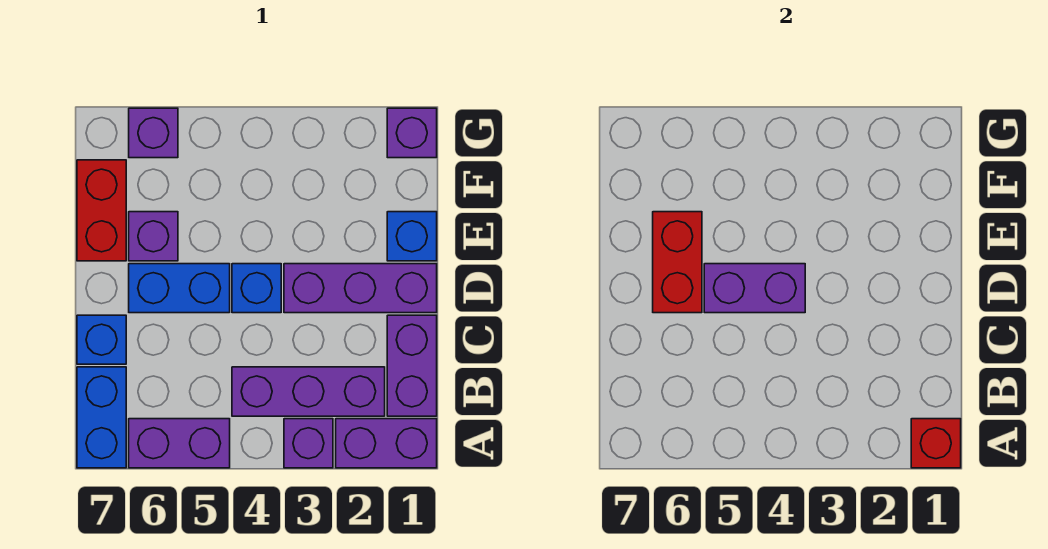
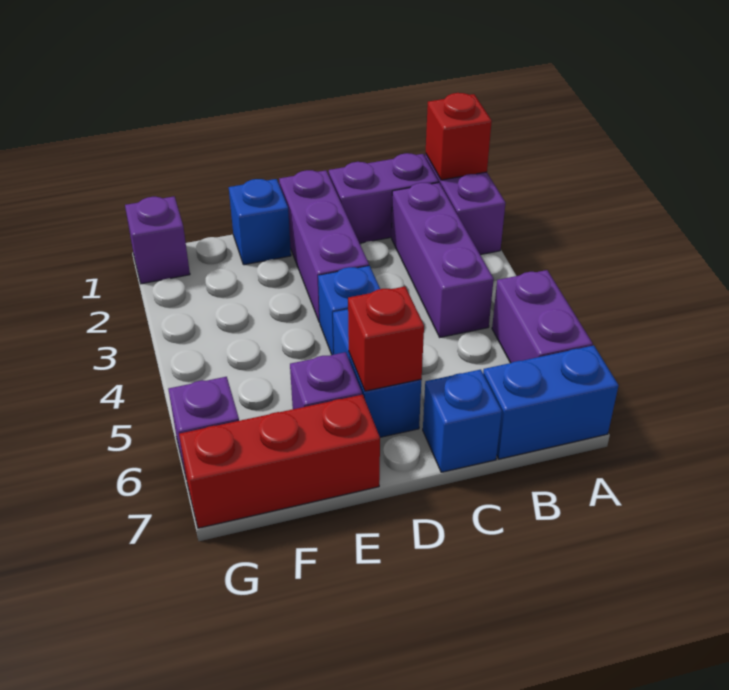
purple 1x1 brick [284,419,333,468] -> none
purple 1x2 brick [704,264,805,313] -> none
red 1x2 brick [653,212,702,313] -> red 1x1 brick [348,287,424,391]
red 1x2 brick [77,160,126,261] -> red 1x3 brick [179,395,380,528]

